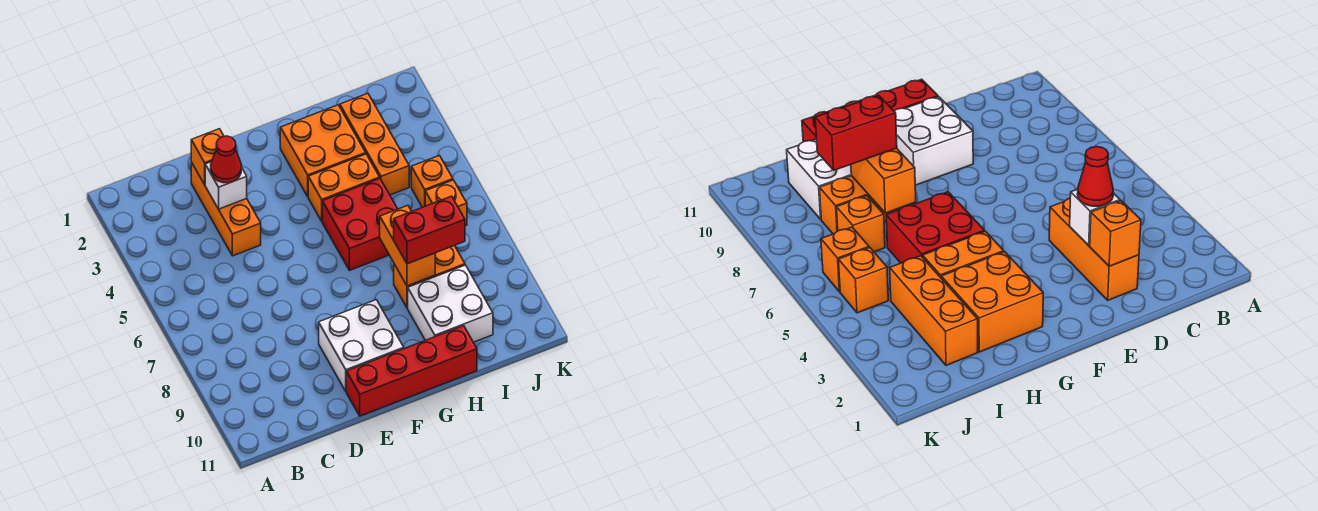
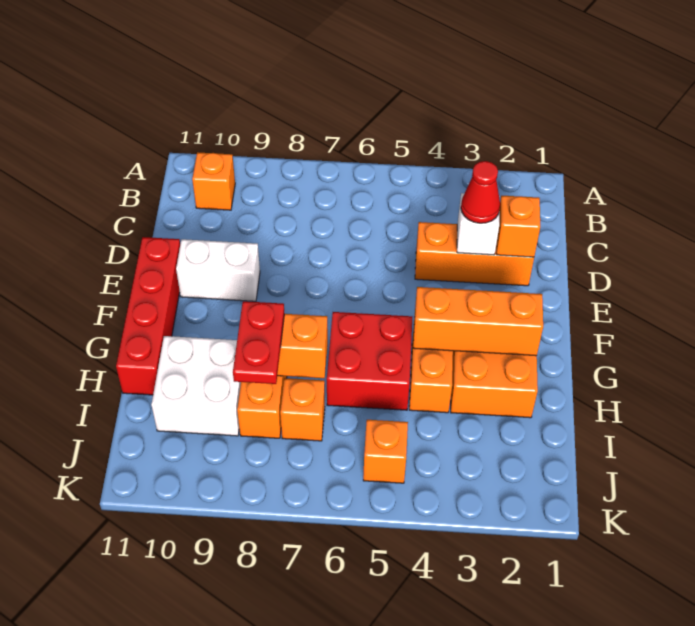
white 2x2 brick [319,300,404,391] -> white 1x2 brick [176,239,260,301]
red 1x2 brick [394,196,465,264] -> red 1x2 plate [233,301,284,384]
orange 1x3 brick [340,93,409,195] -> orange 1x3 brick moved to [413,287,543,356]
orange 1x1 brick [425,180,467,226] -> orange 1x1 brick moved to [192,152,235,210]

